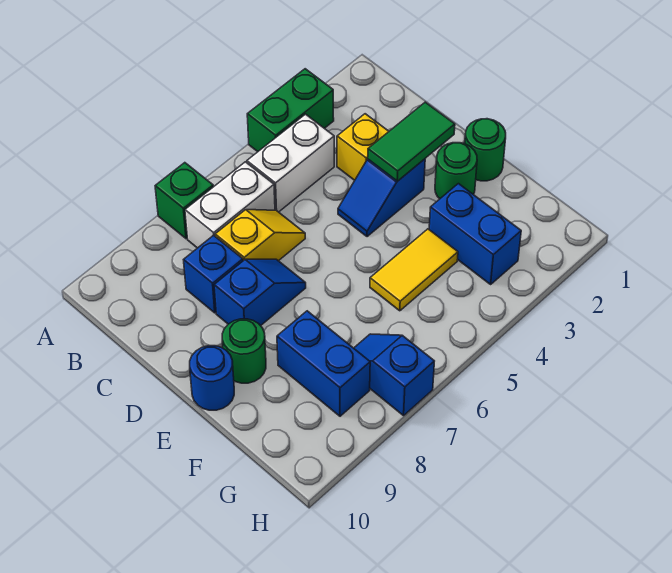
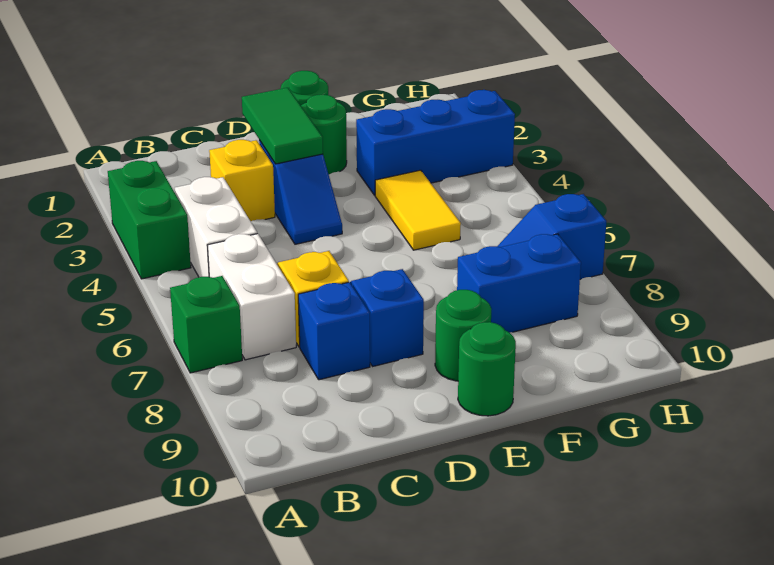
blue 1x1 round brick [190,346,234,410] -> green 1x1 round brick [458,322,516,416]
blue 1x2 brick [429,184,521,284] -> blue 1x3 brick [356,90,515,195]

